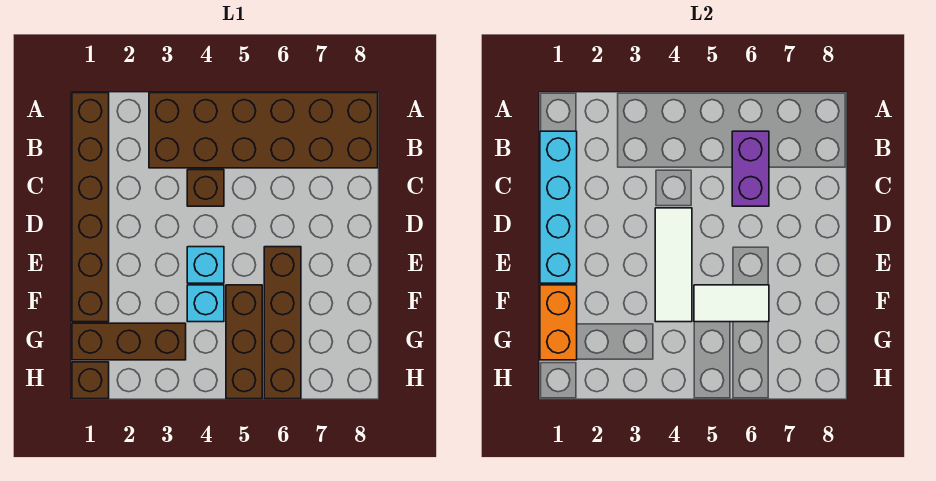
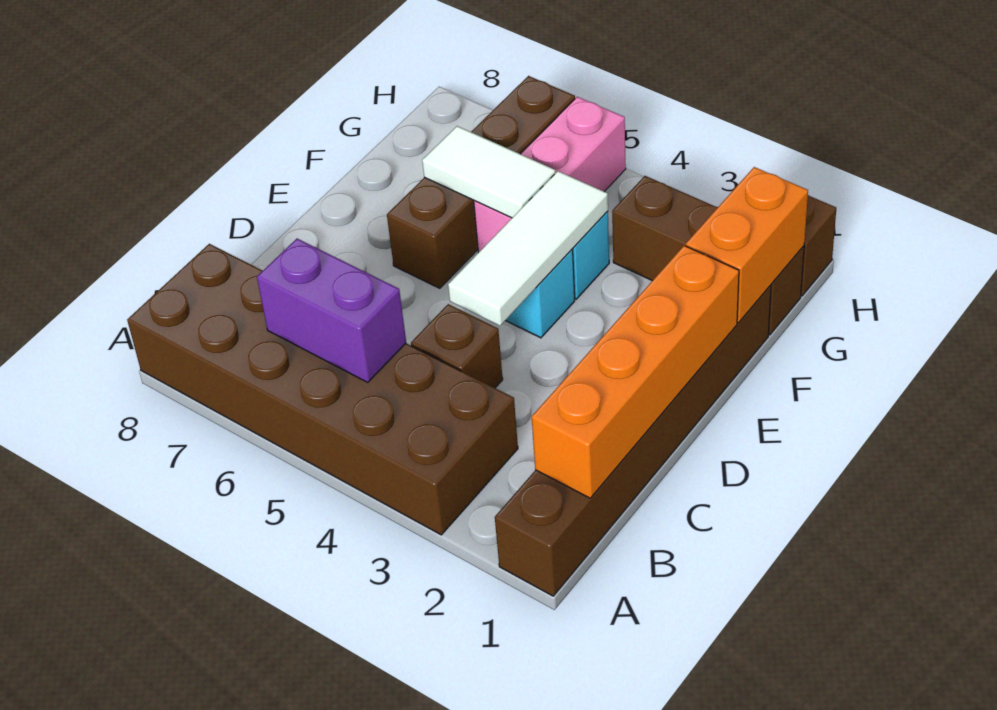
cyan 1x4 brick [540,131,577,283] -> orange 1x4 brick [532,246,739,498]
purple 1x2 brick [732,131,769,206] -> purple 1x2 brick turned to [257,239,406,382]
brown 1x3 brick [226,285,262,399] -> pink 1x3 brick [474,97,626,253]

